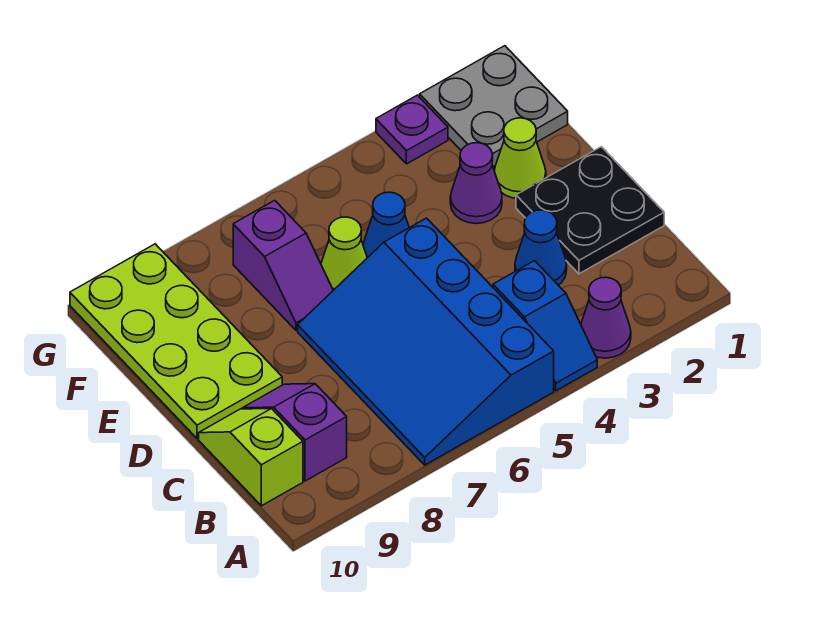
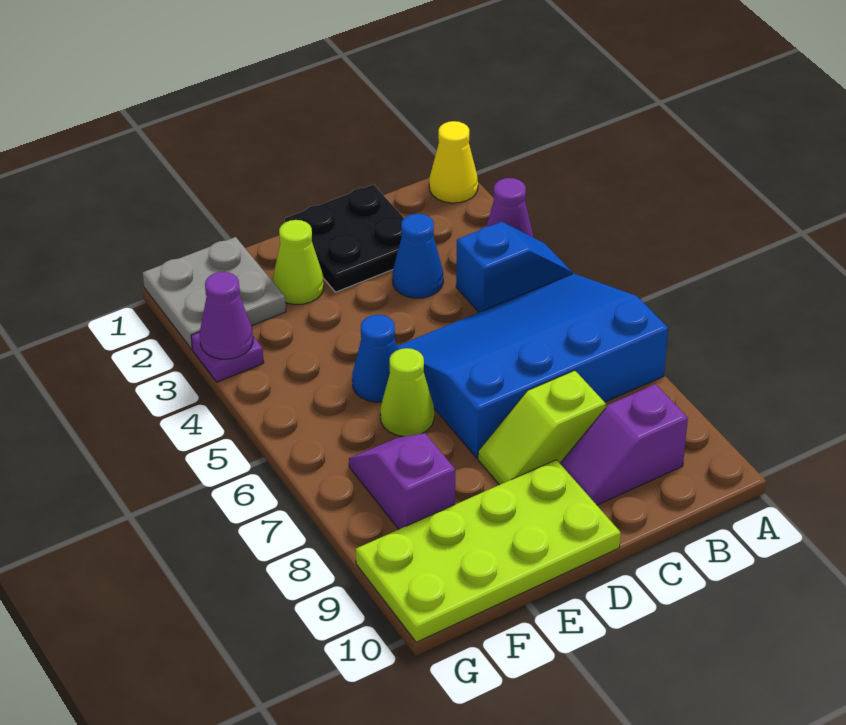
none -> yellow 1x1 cone [429,121,478,203]
blue 3x4 slope [298,218,554,465] -> blue 3x4 slope turned to [397,274,668,458]
lime 1x2 slope [199,408,303,506] -> lime 1x2 slope moved to [478,370,606,485]
purple 1x1 cone [450,143,502,224] -> purple 1x1 cone moved to [200,272,253,359]
purple 1x2 slope [233,200,333,330] -> purple 1x2 slope turned to [349,433,455,529]

